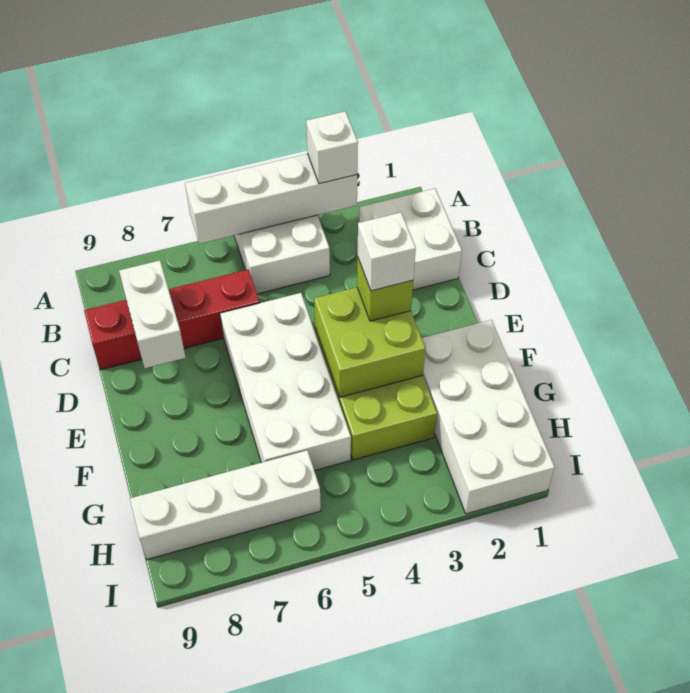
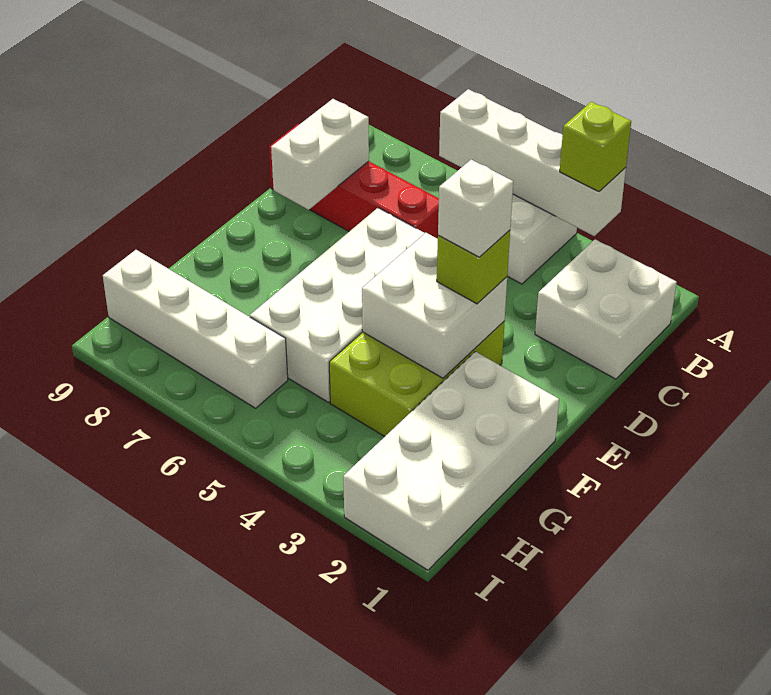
white 1x1 brick [306,111,358,184] -> lime 1x1 brick [560,102,631,192]
lime 2x2 brick [314,287,425,397] -> white 2x2 brick [362,233,507,378]

